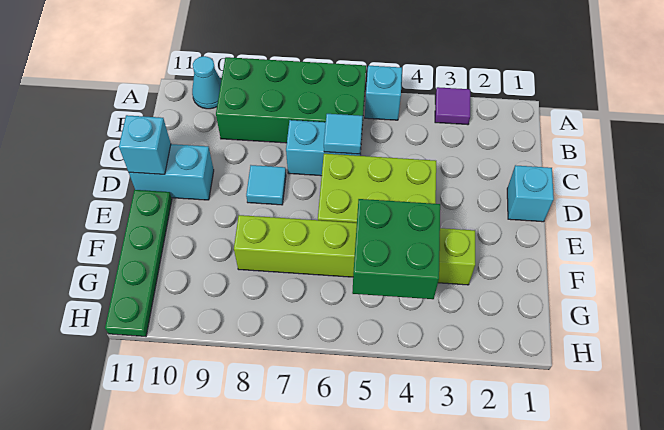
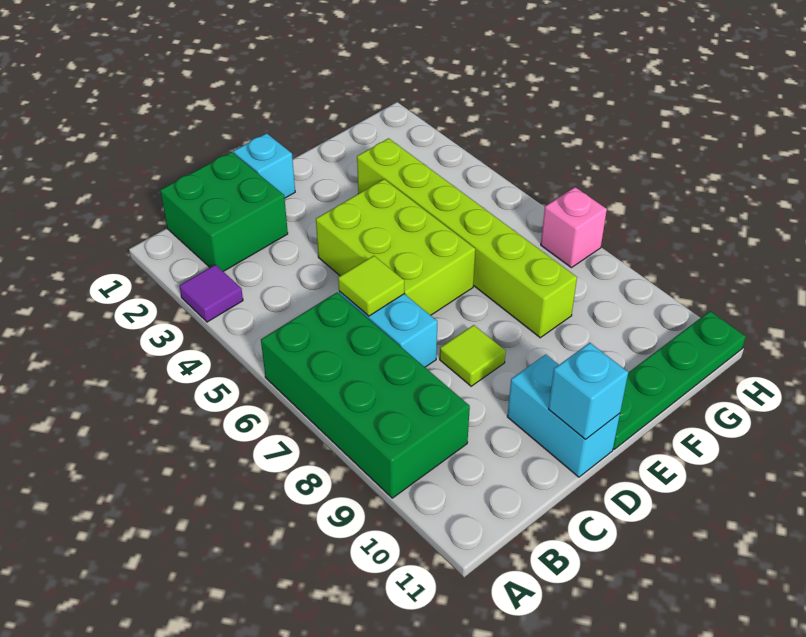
cyan 1x1 brick [365,66,402,120] -> none
cyan 1x1 cone [192,56,221,109] -> none
cyan 1x1 tile [324,114,363,154] -> lime 1x1 tile [338,256,404,316]
cyan 1x1 tile [246,165,286,205] -> lime 1x1 tile [440,325,506,386]
green 2x2 brick [352,199,440,299] -> green 2x2 brick moved to [160,152,288,271]
none -> pink 1x1 brick [541,187,607,268]

